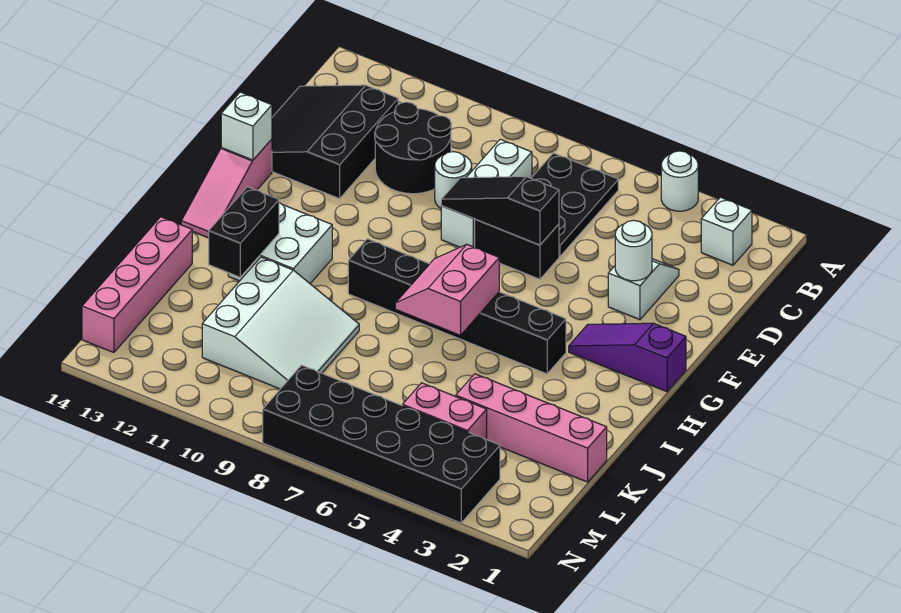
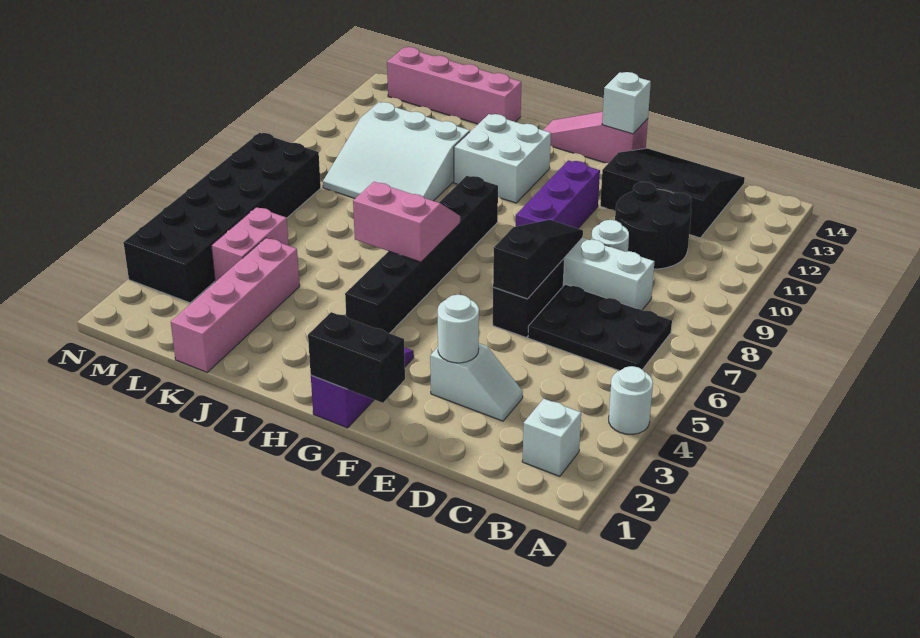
none -> purple 1x3 brick [516,160,600,228]
black 1x2 brick [209,187,279,277] -> black 1x2 brick moved to [308,312,405,403]

